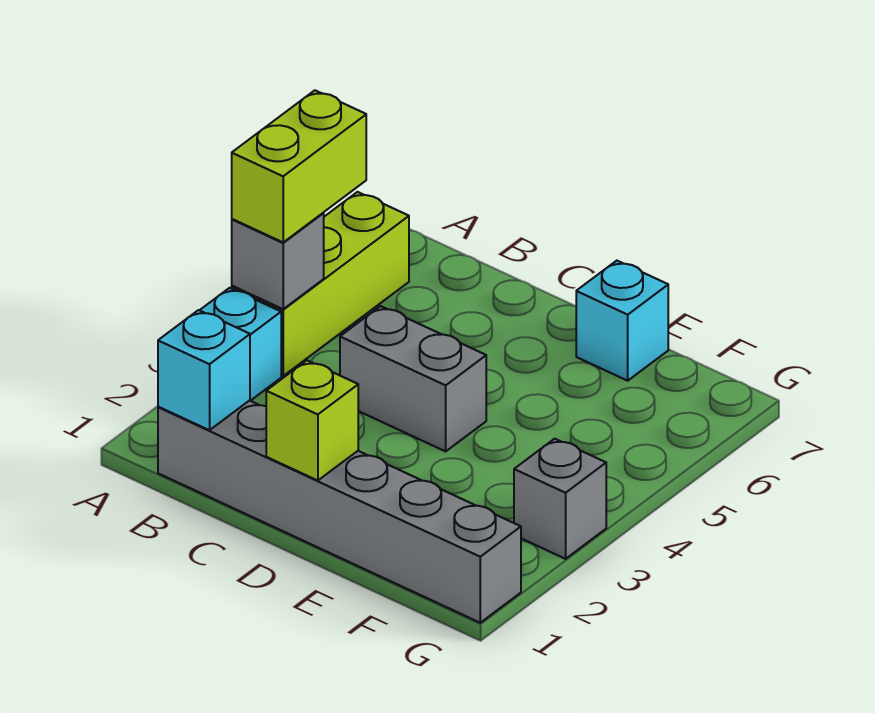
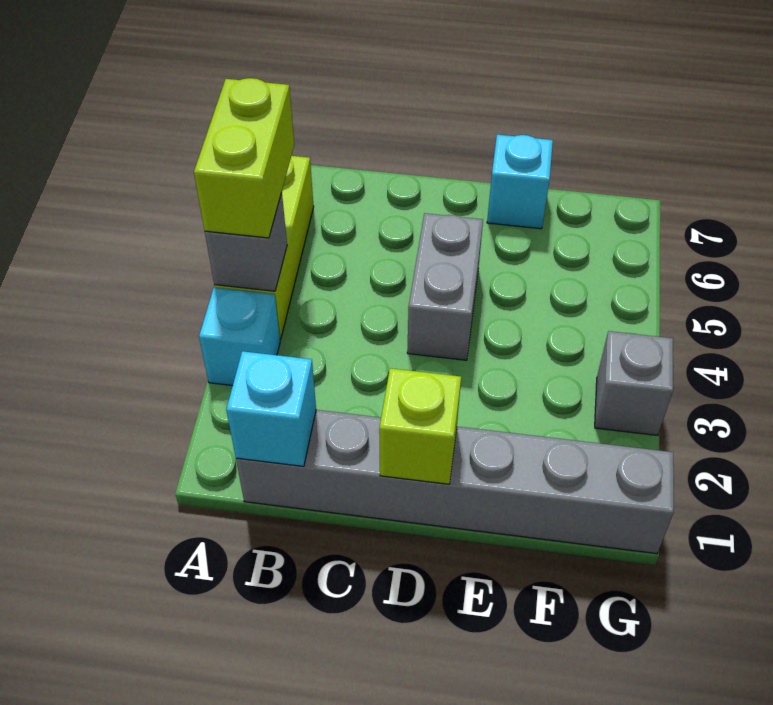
grey 1x2 brick [340,306,486,451] -> grey 1x2 brick turned to [407,213,483,360]

